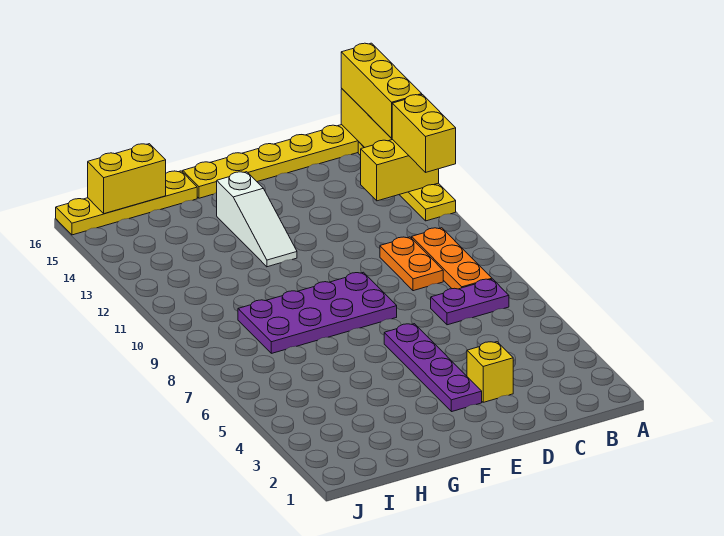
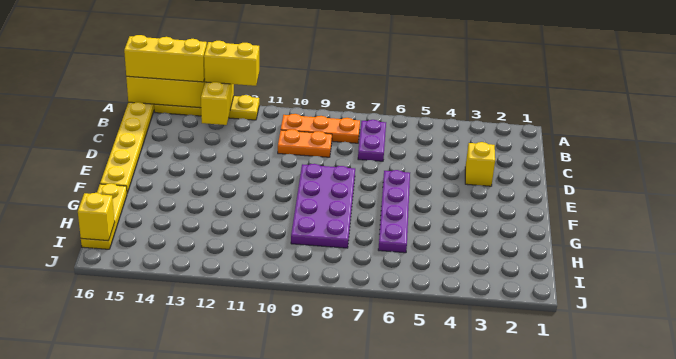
purple 1x4 plate [384,324,482,412] -> purple 1x4 plate turned to [378,170,410,253]
white 1x3 slope [217,172,297,267] -> none
yellow 1x4 plate [56,171,197,235] -> yellow 1x3 plate [81,184,127,249]
yellow 1x2 brick [88,144,166,214] -> yellow 1x1 brick [78,193,115,241]

